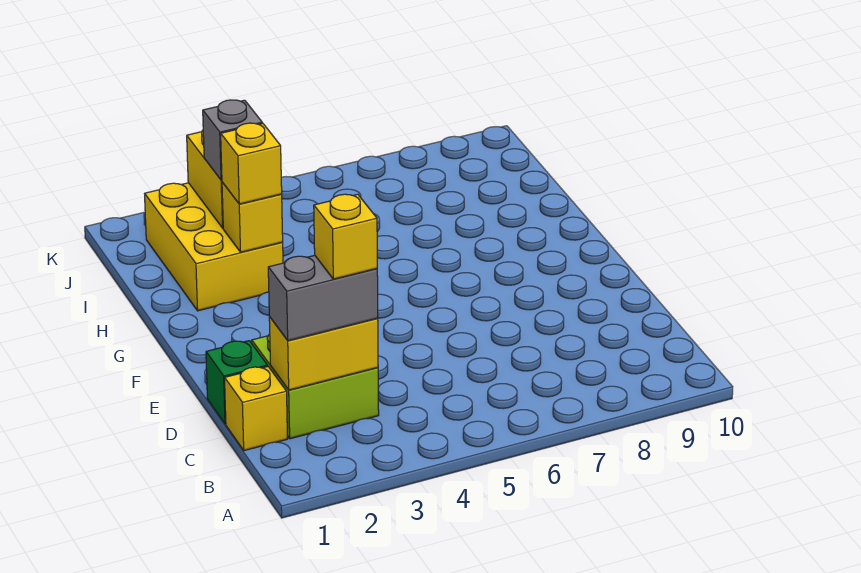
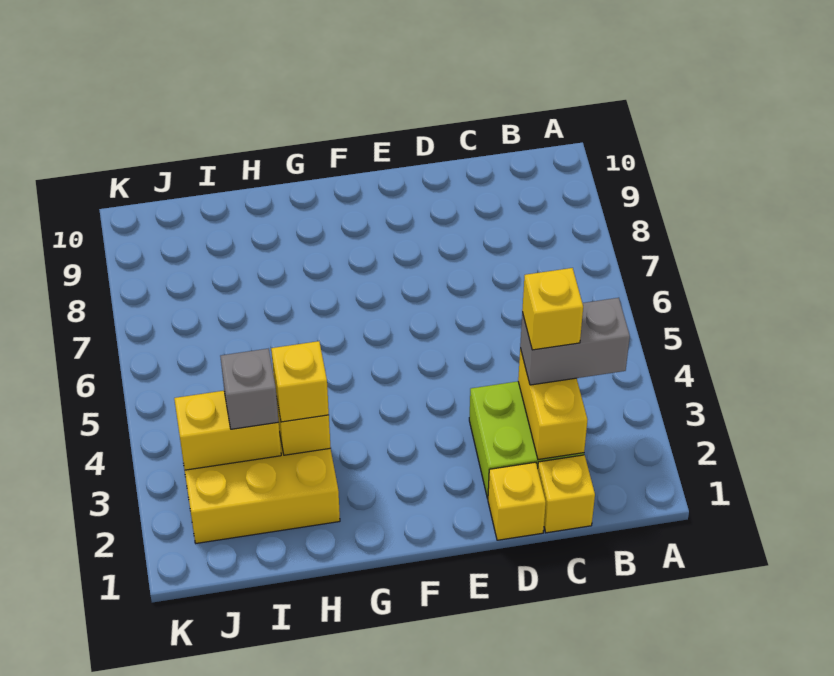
grey 1x2 brick [268,255,378,341] -> grey 1x2 brick turned to [520,298,630,385]
green 1x1 brick [206,341,267,424] -> yellow 1x1 brick [488,462,546,540]

